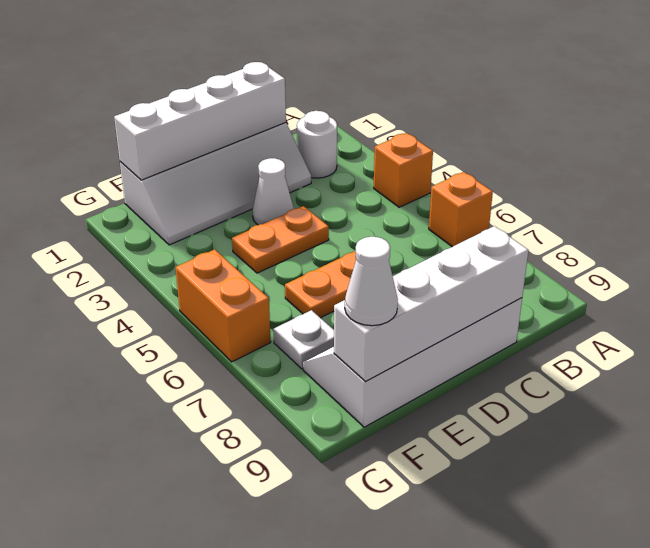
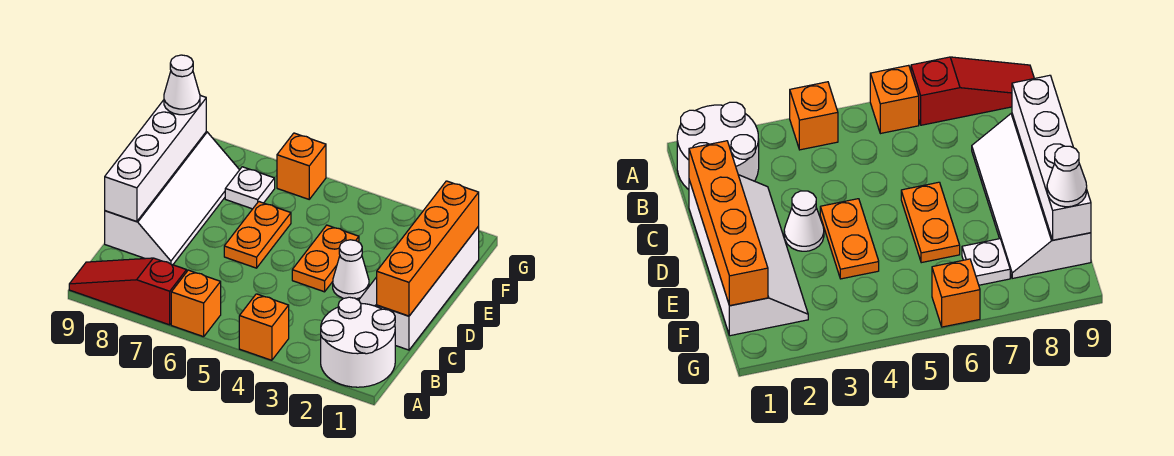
none -> red 1x3 slope [69,258,187,325]
white 1x1 round brick [297,111,337,178] -> white 2x2 round brick [321,297,395,387]
white 1x4 brick [114,62,286,180] -> orange 1x4 brick [377,181,479,316]
orange 1x2 brick [176,249,271,362] -> orange 1x1 brick [277,133,326,199]

